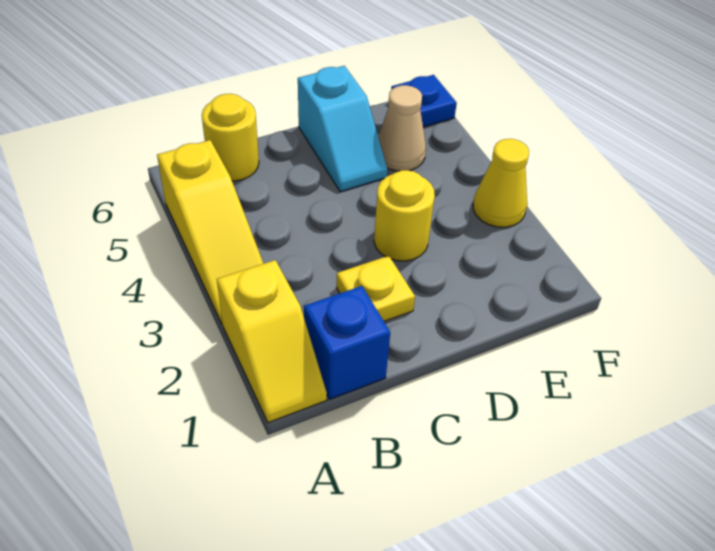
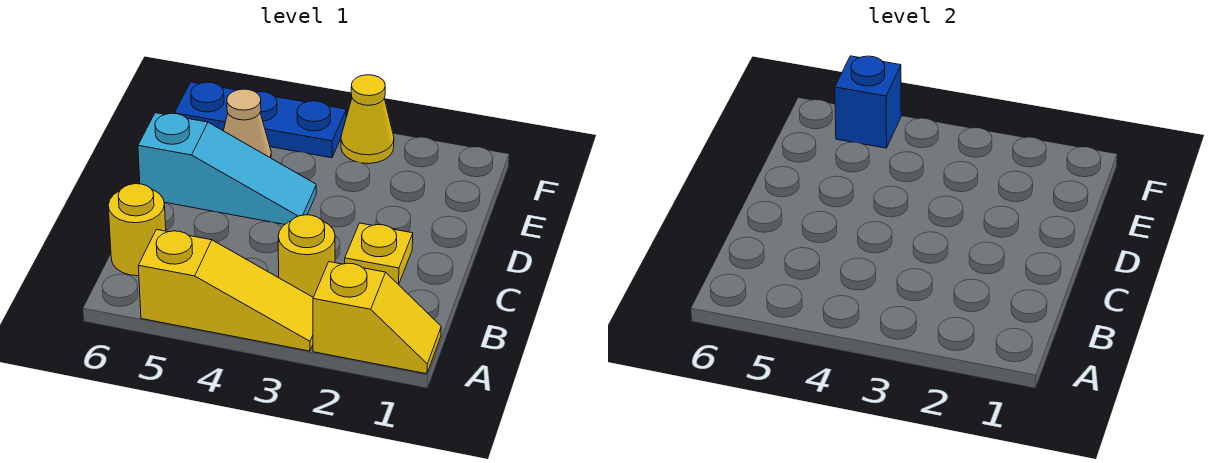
blue 1x1 brick [304,286,390,399] -> blue 1x1 brick moved to [835,56,901,148]
yellow 1x1 round brick [374,170,435,261] -> yellow 1x1 round brick moved to [278,215,335,297]
cyan 1x2 slope [298,66,387,192] -> cyan 1x3 slope [138,113,316,224]
blue 1x1 plate [391,75,457,127] -> blue 1x3 plate [175,82,346,158]

